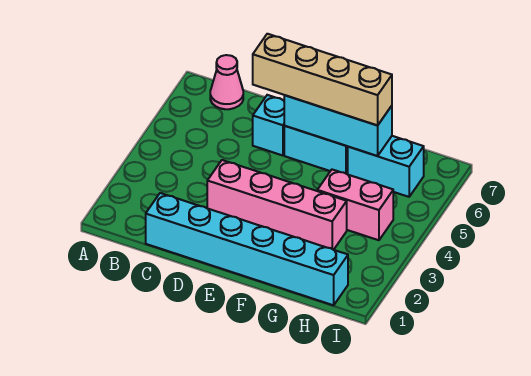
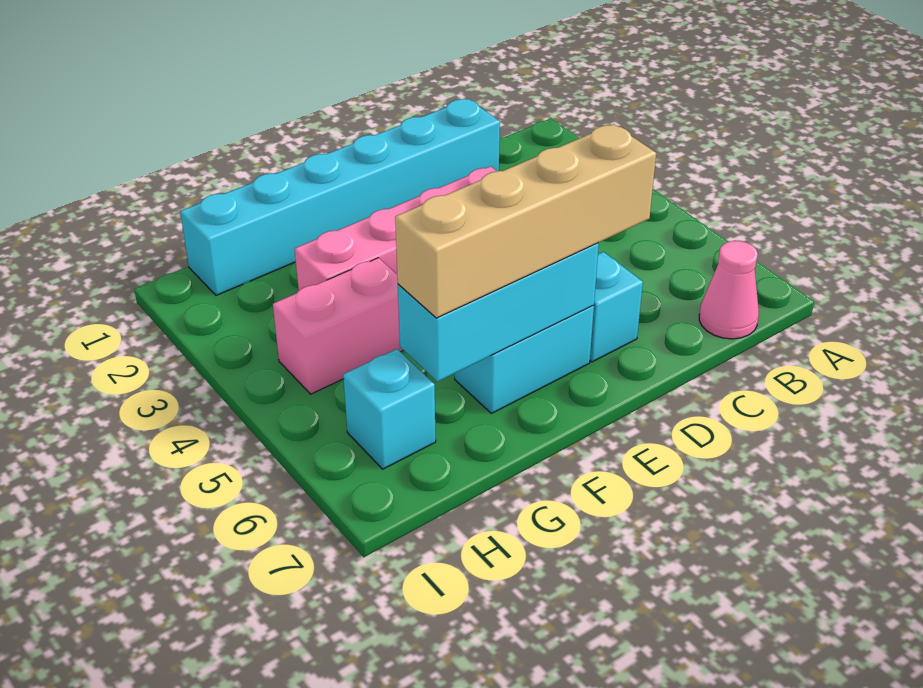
cyan 1x2 brick [348,136,424,197] -> cyan 1x1 brick [343,349,436,469]

